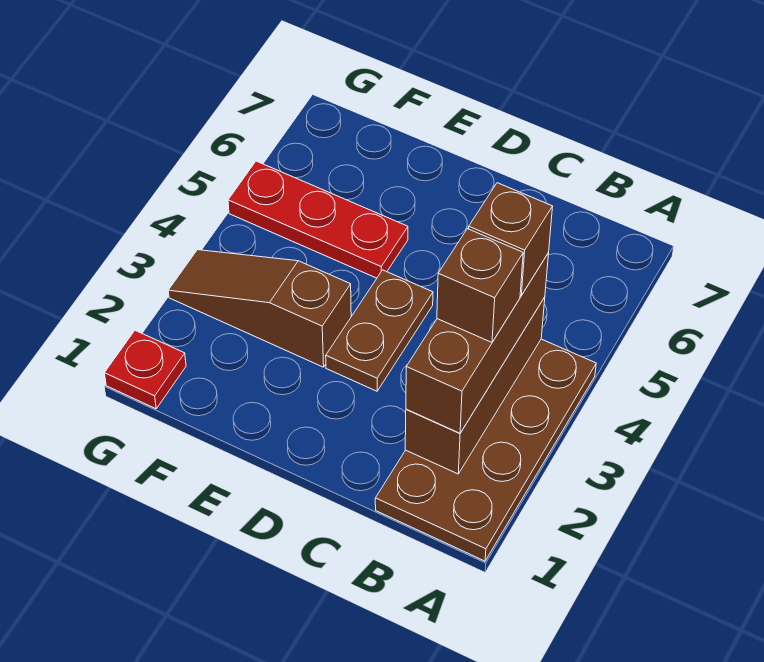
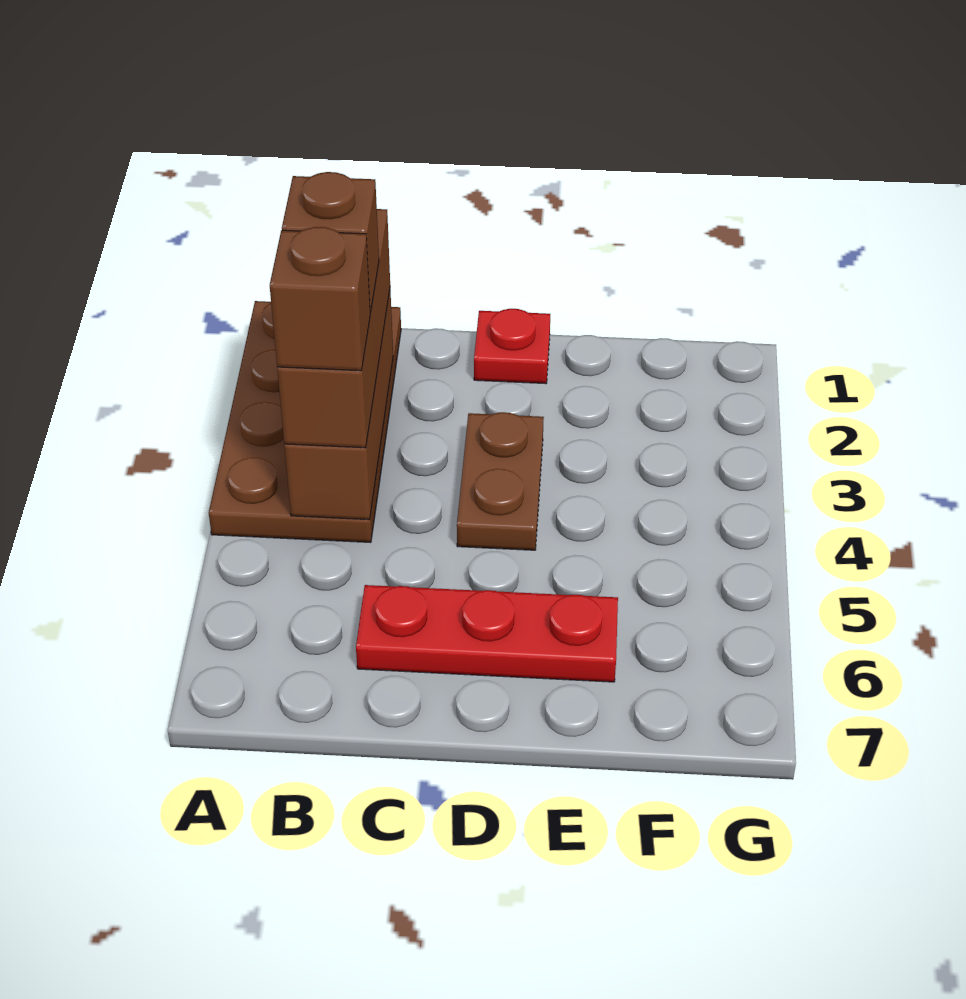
brown 1x3 slope [168,250,351,367] -> none
red 1x3 plate [228,161,408,278] -> red 1x3 plate moved to [356,585,618,682]
red 1x1 plate [104,331,186,409] -> red 1x1 plate moved to [474,309,550,384]

